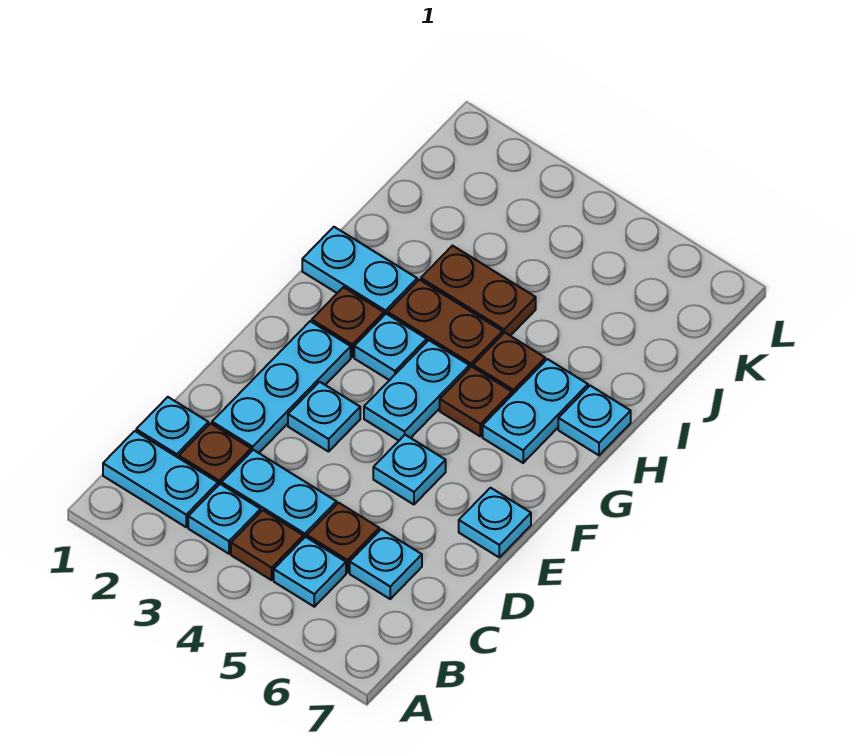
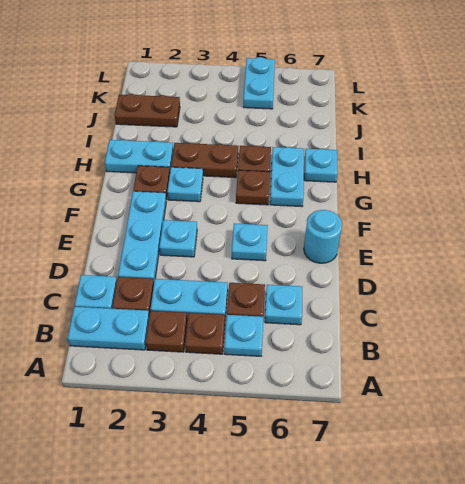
cyan 1x1 plate [188,484,261,554] -> brown 1x1 plate [146,311,187,352]
cyan 1x1 plate [459,488,531,557] -> cyan 1x1 round brick [304,210,342,263]
cyan 1x2 plate [364,340,469,441] -> cyan 1x2 plate moved to [243,57,275,109]
brown 1x2 plate [421,246,536,336] -> brown 1x2 plate moved to [115,94,180,127]

